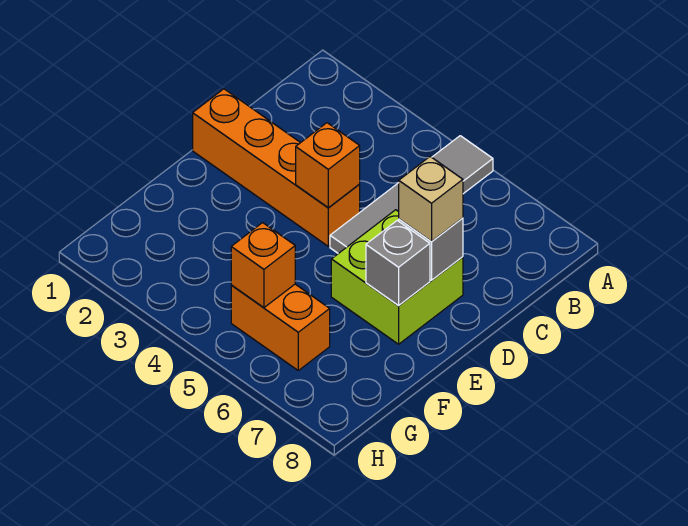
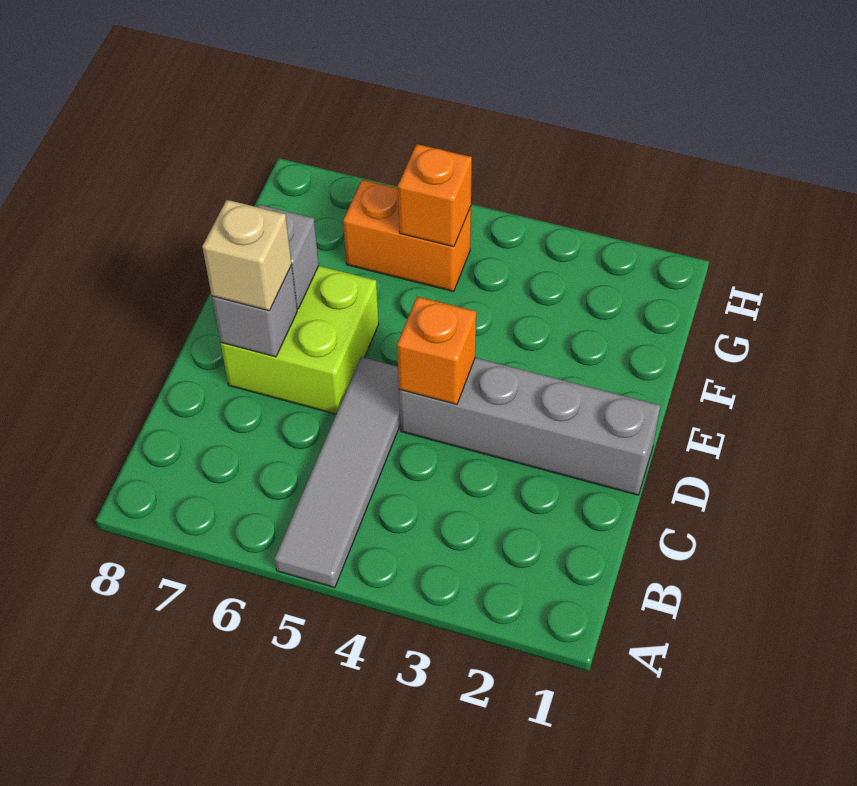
orange 1x4 brick [193,89,360,246] -> grey 1x4 brick [399,358,661,495]

